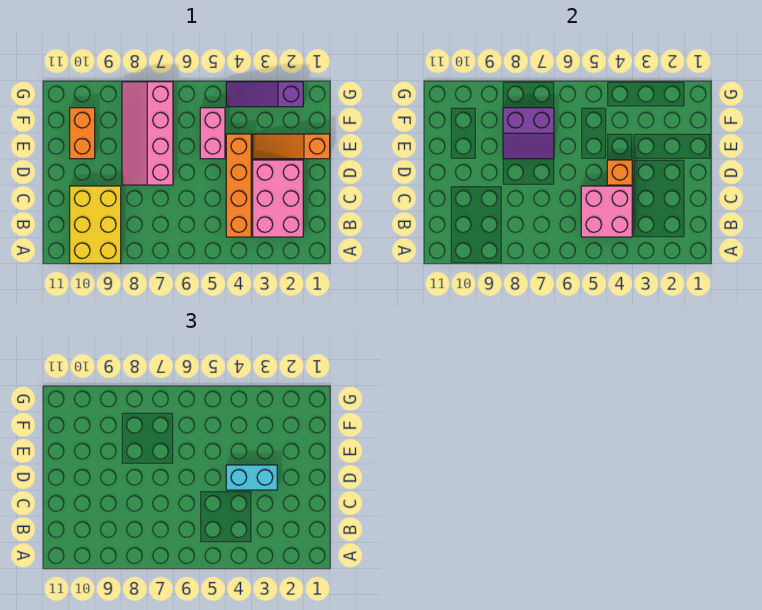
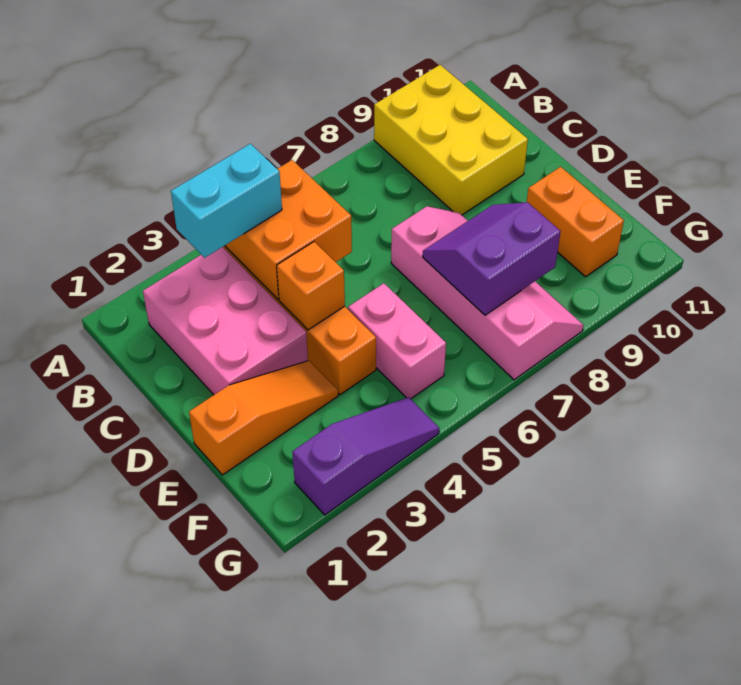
pink 2x2 brick [581,186,632,237] -> orange 2x2 brick [225,160,352,299]
cyan 1x2 brick [226,465,277,490] -> cyan 1x2 brick moved to [171,144,282,258]

